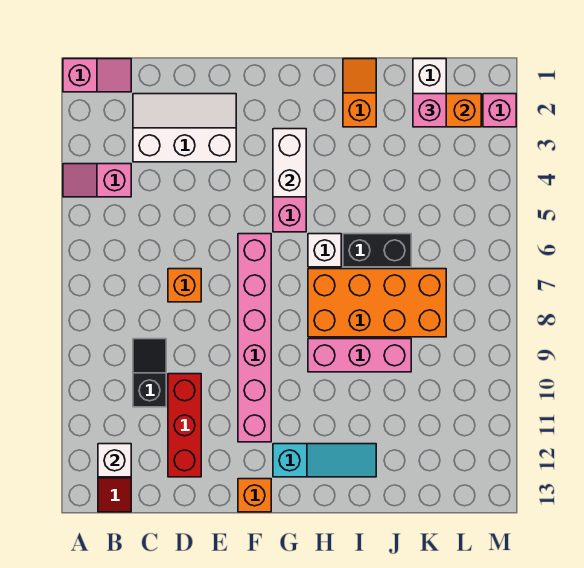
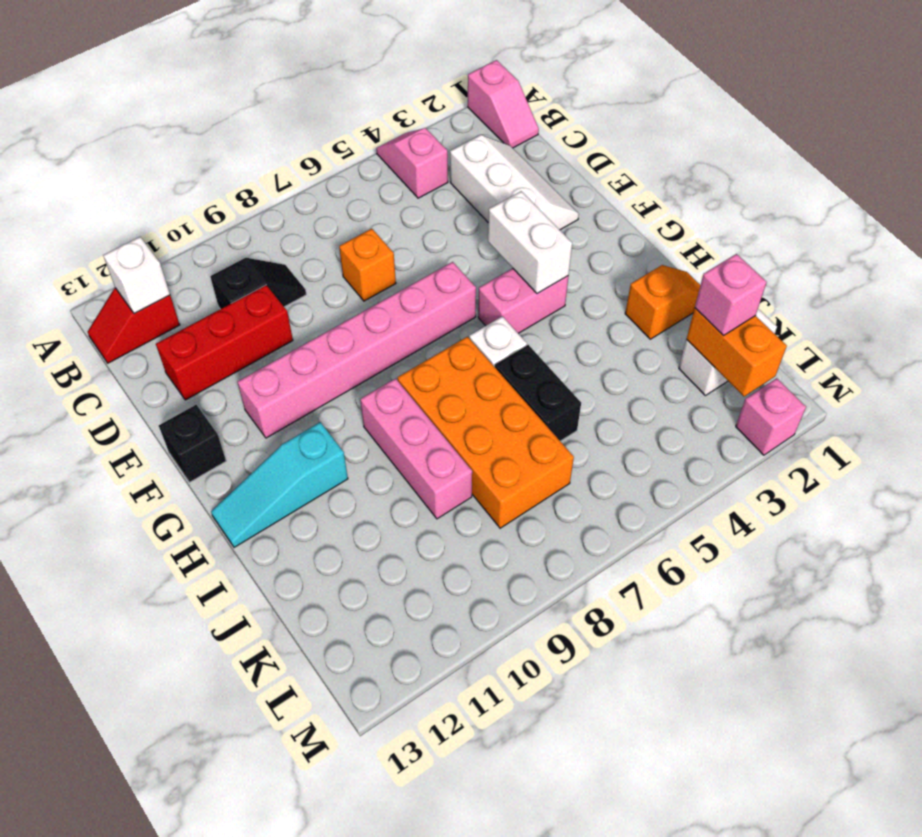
orange 1x1 brick [238,479,271,512] -> black 1x1 brick [159,405,226,482]
white 1x2 brick [273,129,306,197] -> white 1x2 brick turned to [488,191,572,294]
cyan 1x3 slope [273,444,376,477] -> cyan 1x3 slope turned to [211,422,348,547]

